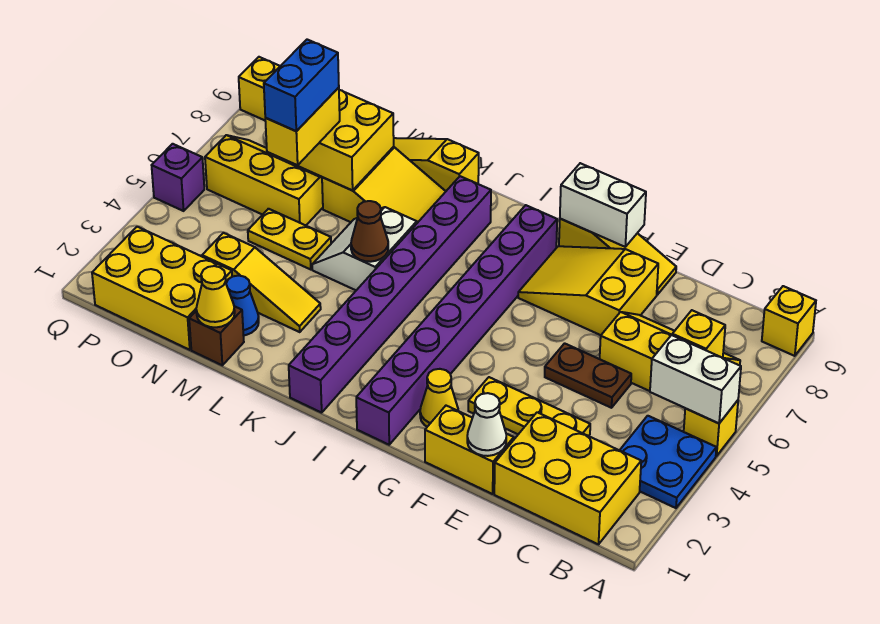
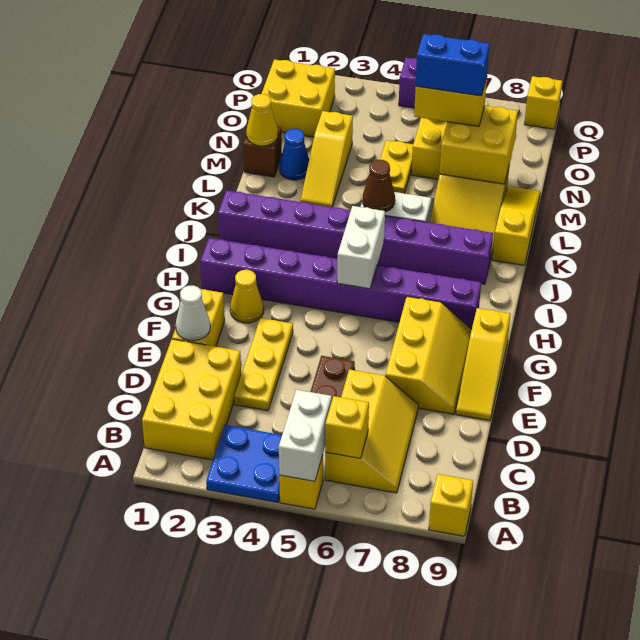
yellow 2x3 slope [518,246,658,335] -> yellow 2x3 slope turned to [385,296,472,414]
white 1x2 brick [560,163,646,247] -> white 1x2 brick moved to [337,206,385,289]
yellow 2x3 brick [92,227,232,350] -> yellow 2x2 brick [262,59,335,137]

